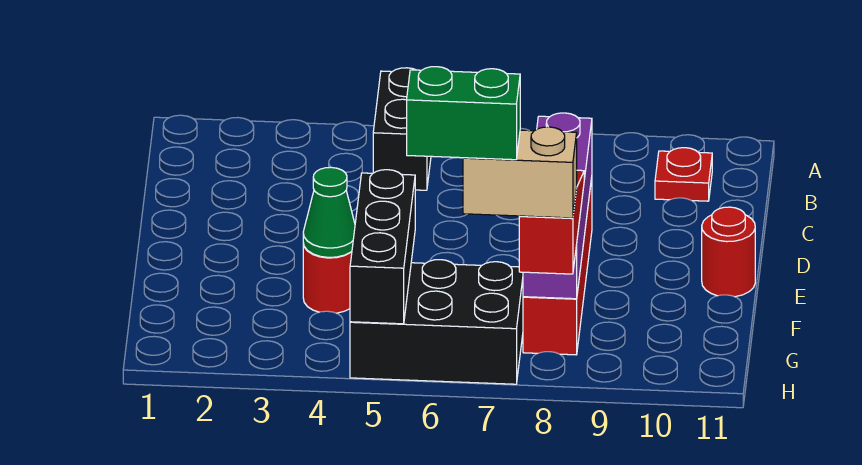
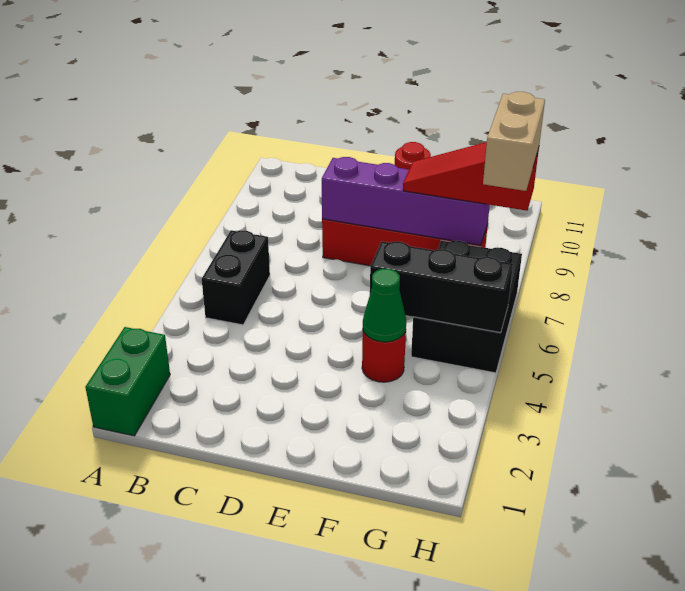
black 1x2 brick [373,68,431,190] -> black 1x2 brick turned to [202,230,270,325]
red 1x1 plate [655,148,712,201] -> none
green 1x2 brick [407,67,520,160] -> green 1x2 brick moved to [85,327,170,436]

